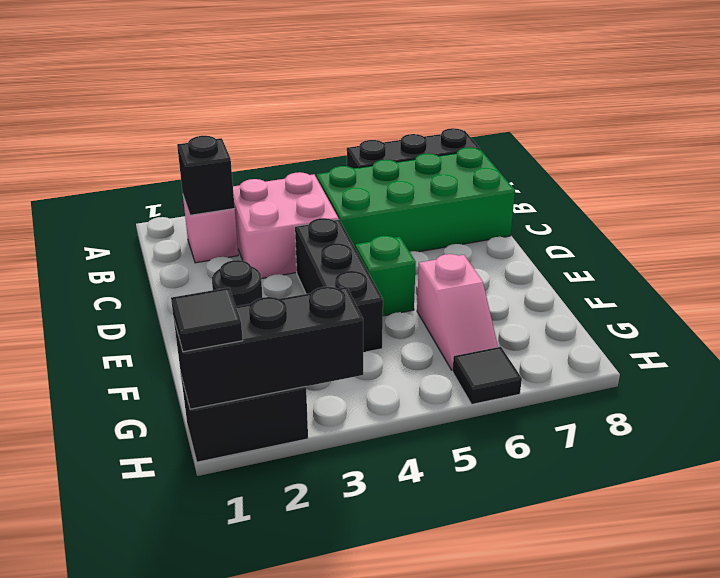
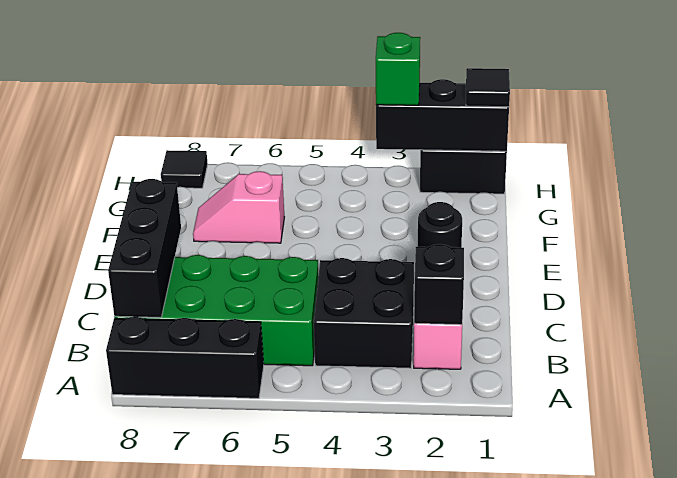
pink 2x2 brick [233,172,339,279] -> black 2x2 brick [314,258,414,368]
black 1x3 brick [295,218,383,352] -> black 1x3 brick moved to [108,179,181,317]
green 1x1 brick [355,236,416,316] -> green 1x1 brick moved to [376,33,420,105]
pink 1x2 slope [417,254,498,370] -> pink 1x2 slope turned to [193,171,284,243]
black 1x1 tile [453,347,522,404] -> black 1x1 tile moved to [161,150,208,188]

